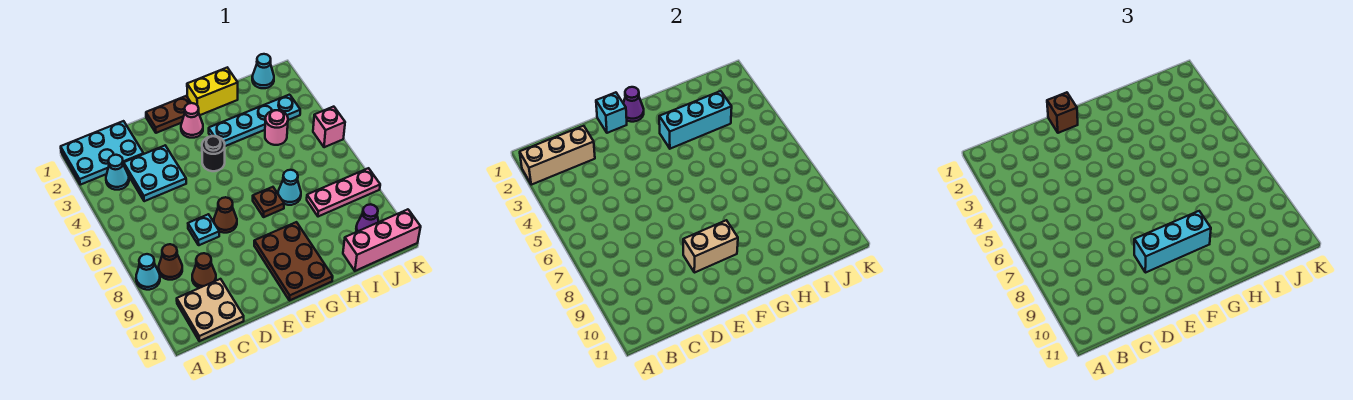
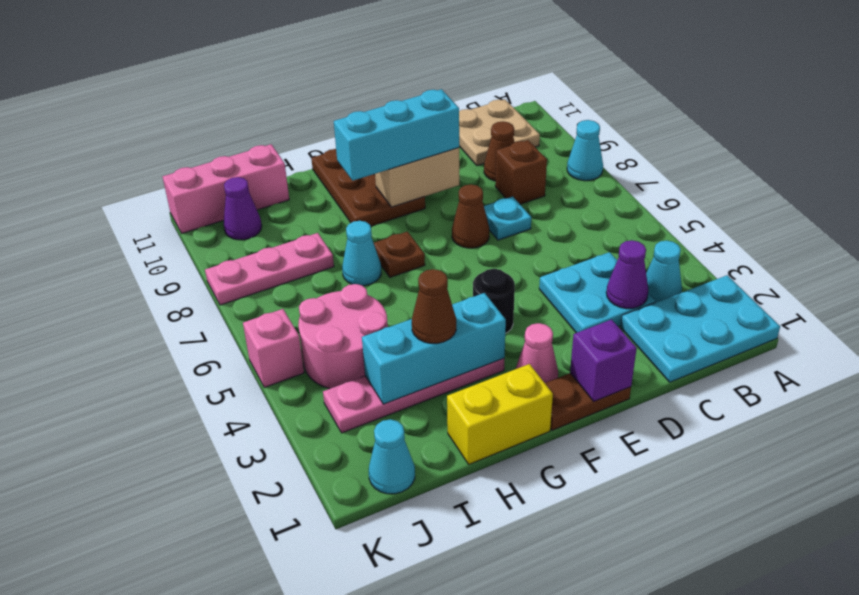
tan 1x3 brick [520,126,595,185] -> none
brown 1x1 cone [159,244,182,280] -> brown 1x1 cone moved to [412,269,456,343]
cyan 1x1 brick [596,92,627,133] -> purple 1x1 brick [570,320,637,401]
brown 1x1 brick [1047,92,1078,133] -> brown 1x1 brick moved to [495,140,547,204]
purple 1x1 cone [623,87,644,122] -> purple 1x1 cone moved to [606,240,648,309]
cyan 1x4 plate [209,95,300,146] -> pink 1x4 plate [323,359,504,433]
pink 1x1 round brick [265,110,288,145] -> pink 2x2 round brick [298,284,388,389]

